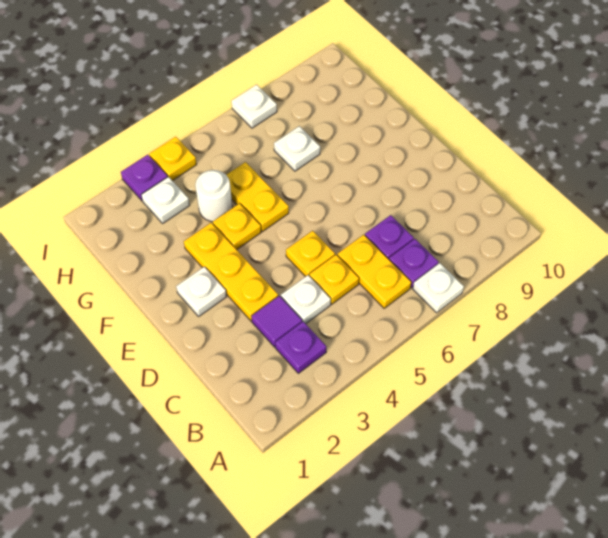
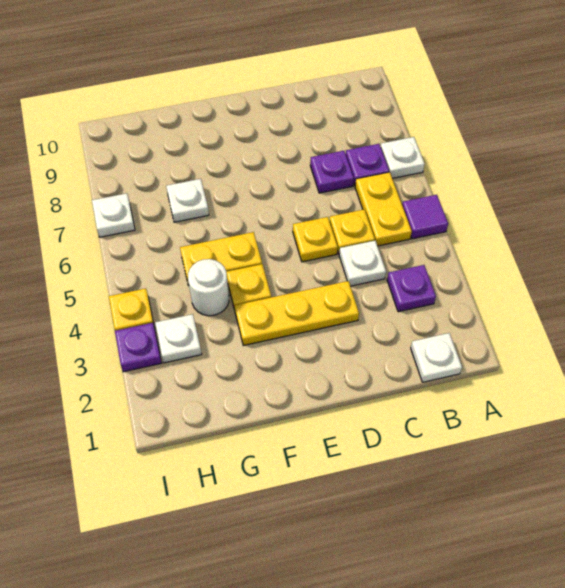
yellow 1x2 plate [337,235,411,308] -> yellow 1x2 plate turned to [355,172,412,246]
purple 1x1 tile [251,296,302,347] -> purple 1x1 tile moved to [402,195,448,239]
white 1x1 plate [176,267,227,316] -> white 1x1 plate moved to [411,333,462,382]

